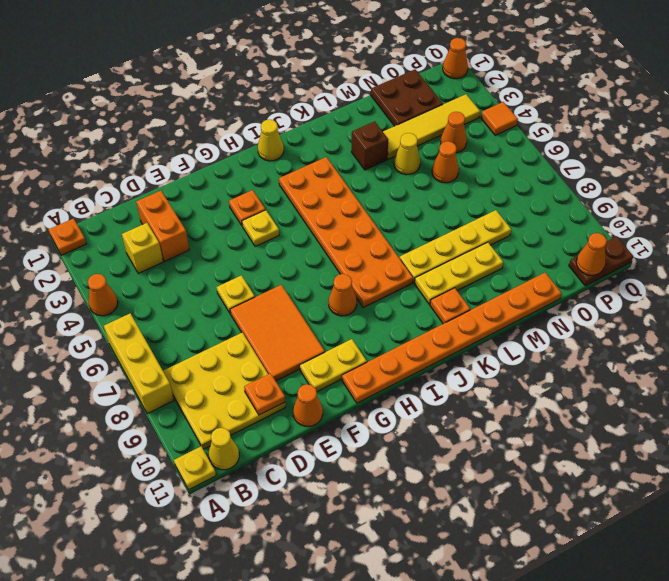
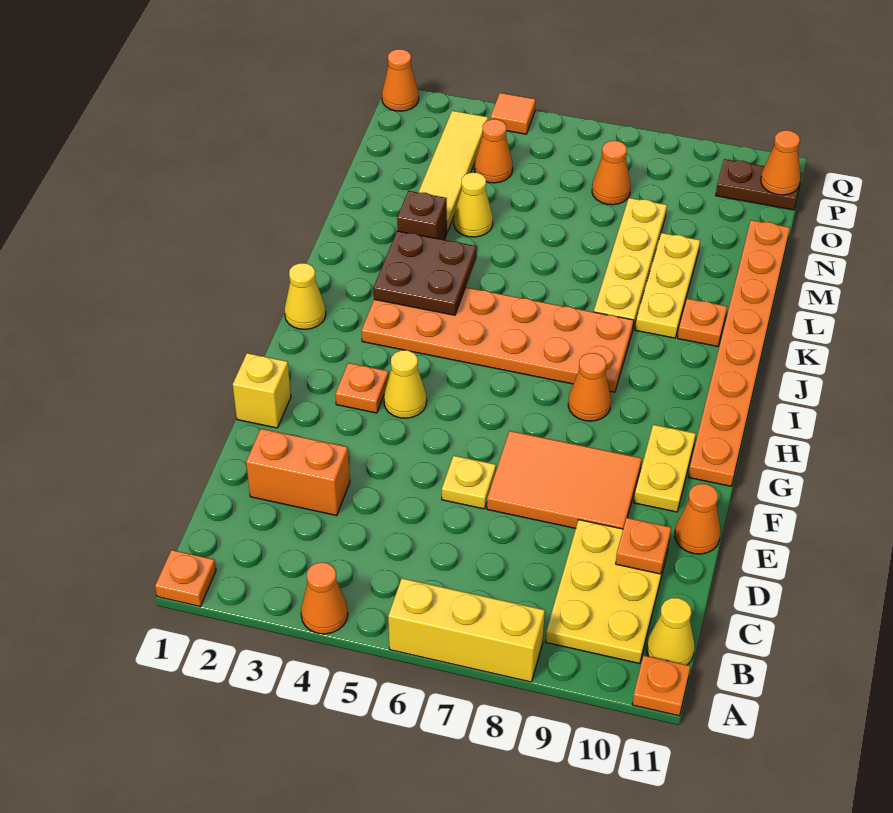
yellow 1x1 plate [174,446,216,490] -> orange 1x1 plate [632,656,690,716]
yellow 3x3 plate [163,332,286,449] -> yellow 2x3 plate [546,520,669,664]
yellow 1x1 brick [122,223,163,273] -> yellow 1x1 brick moved to [233,353,291,428]
yellow 1x1 plate [242,210,279,246] -> yellow 1x1 cone [384,350,427,418]
brown 2x2 plate [371,69,443,126] -> brown 2x2 plate moved to [373,231,477,315]
orange 1x1 cone [432,141,459,183] -> orange 1x1 cone moved to [592,141,631,205]
brown 1x2 plate [569,236,633,286] -> brown 1x2 plate turned to [716,159,802,210]

